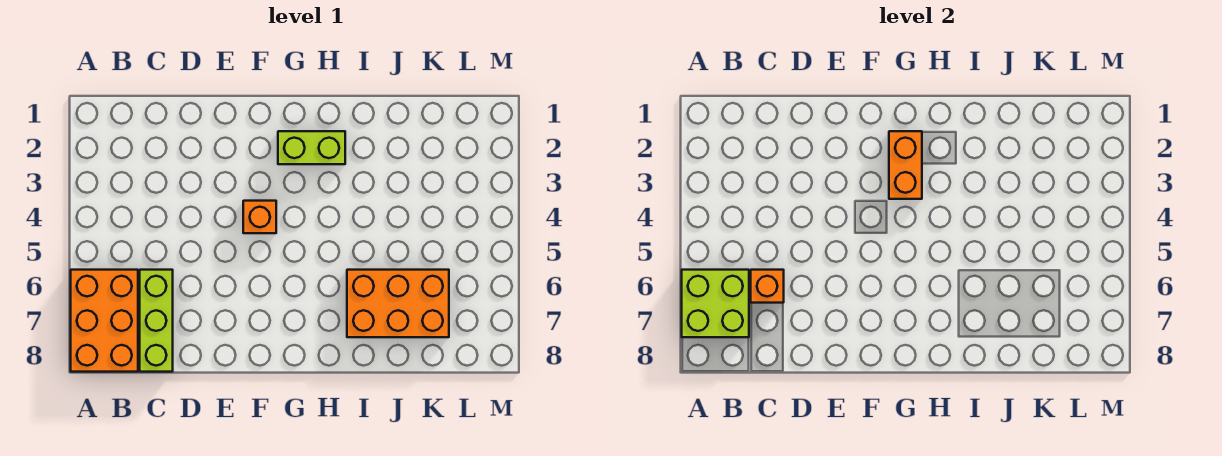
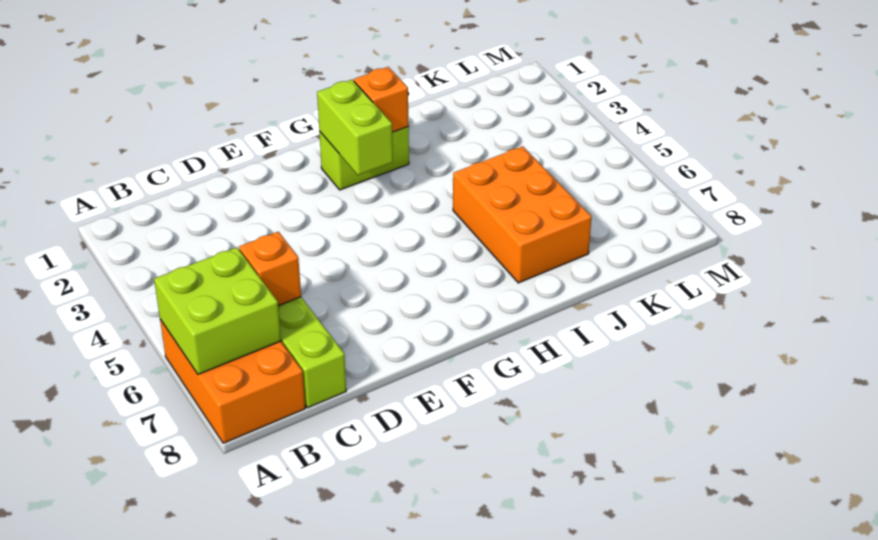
orange 1x1 brick [243,201,276,233] -> orange 1x1 brick moved to [354,67,408,132]
orange 1x2 brick [889,131,922,199] -> lime 1x2 brick [317,80,393,175]
orange 2x3 brick [347,270,449,337] -> orange 2x3 brick turned to [453,146,591,283]

